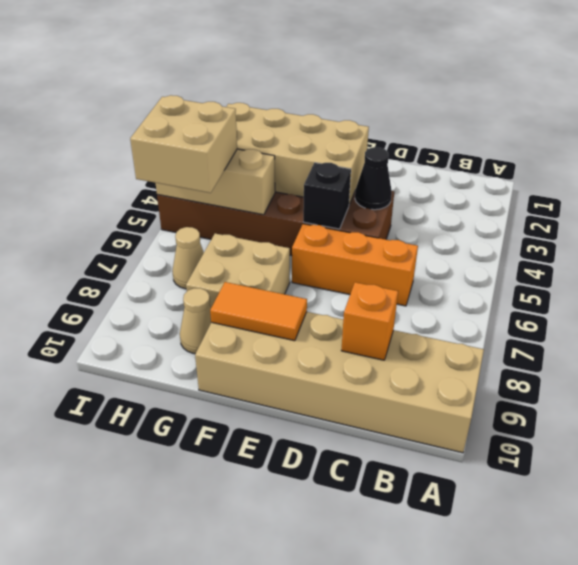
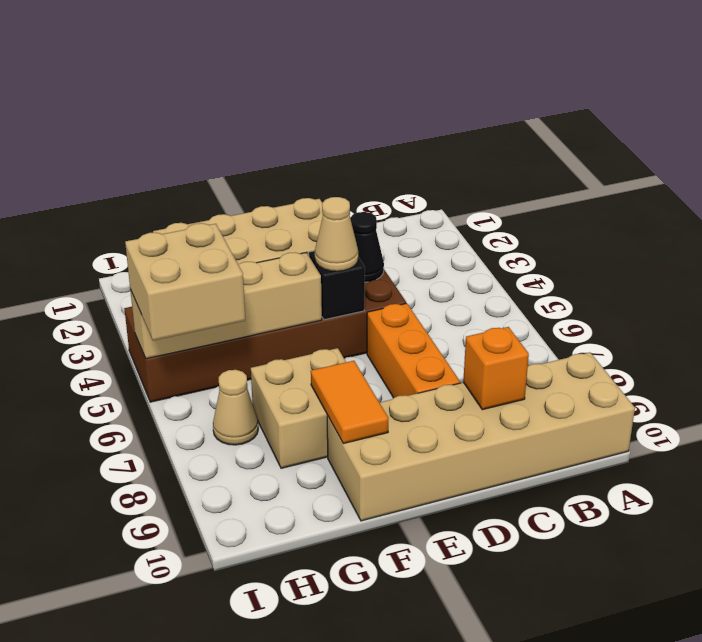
orange 1x3 brick [292,224,418,306] -> orange 1x3 brick turned to [367,303,460,398]
orange 1x2 tile [210,282,307,341] -> orange 1x2 tile turned to [311,361,388,444]
tan 1x3 brick [156,149,275,215] -> tan 1x4 brick [130,253,322,359]
tan 1x1 cone [180,288,211,354] -> tan 1x1 cone moved to [315,197,358,271]

